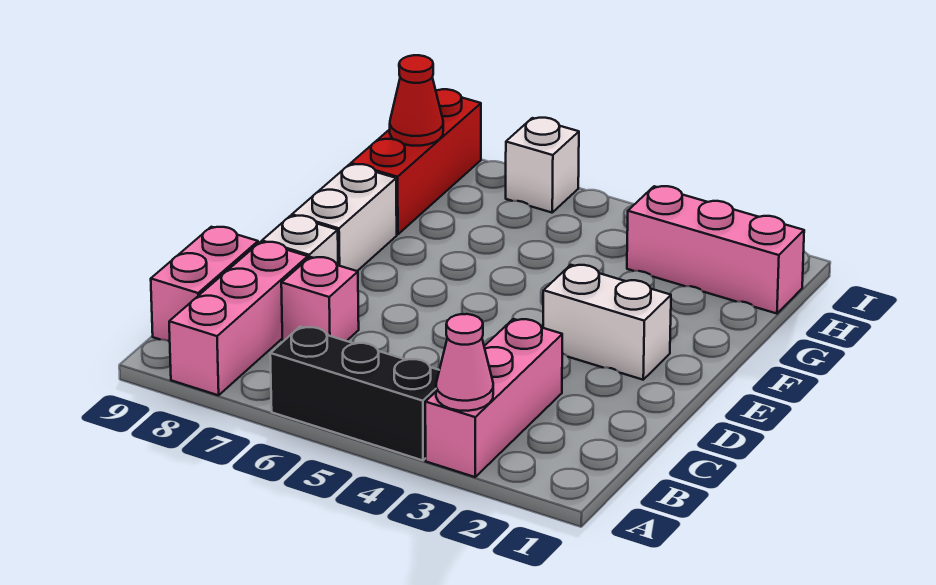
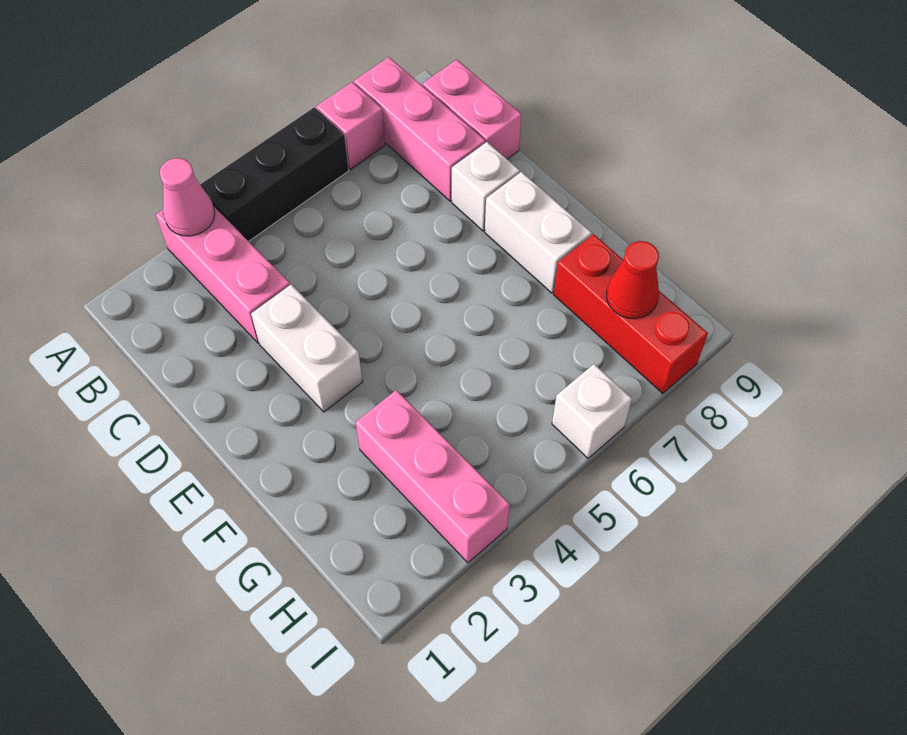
pink 1x1 brick [281,257,359,341] -> pink 1x1 brick moved to [316,82,385,170]
white 1x2 brick [543,265,671,380] -> white 1x2 brick turned to [251,284,363,412]
pink 1x3 brick [627,186,804,314] -> pink 1x3 brick turned to [356,390,510,563]

